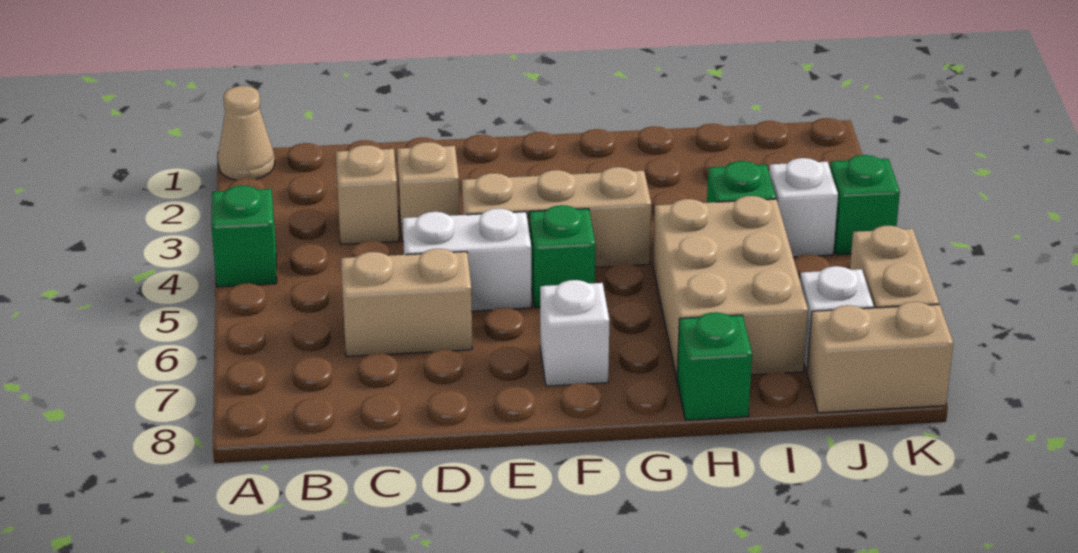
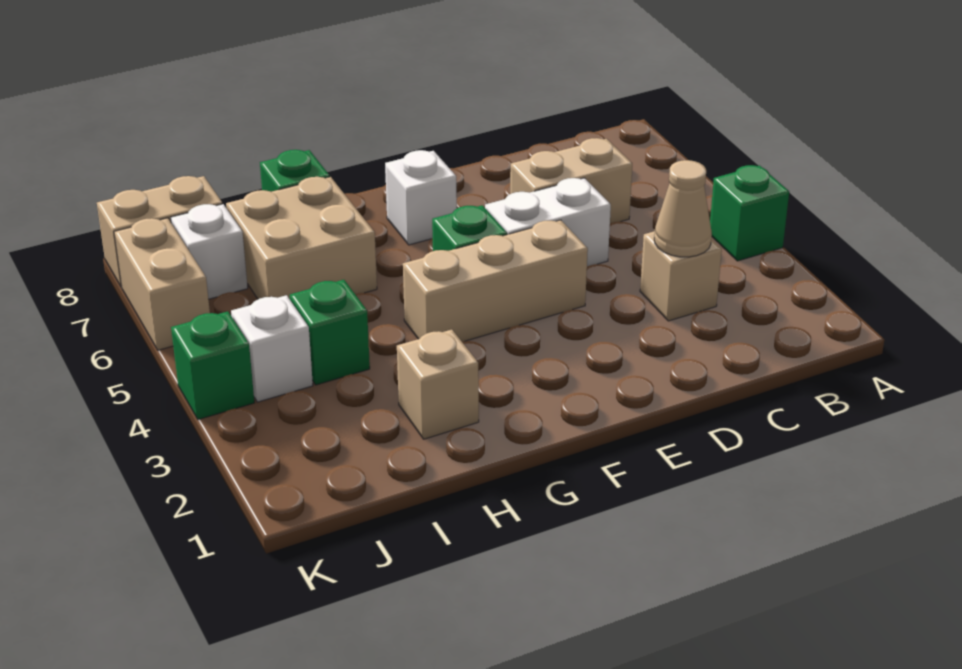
tan 1x1 cone [218,86,275,180] -> tan 1x1 cone moved to [654,160,712,257]
tan 1x1 brick [397,142,460,241] -> tan 1x1 brick moved to [397,330,479,439]
tan 2x3 brick [653,196,808,378] -> tan 2x2 brick [226,177,377,299]

